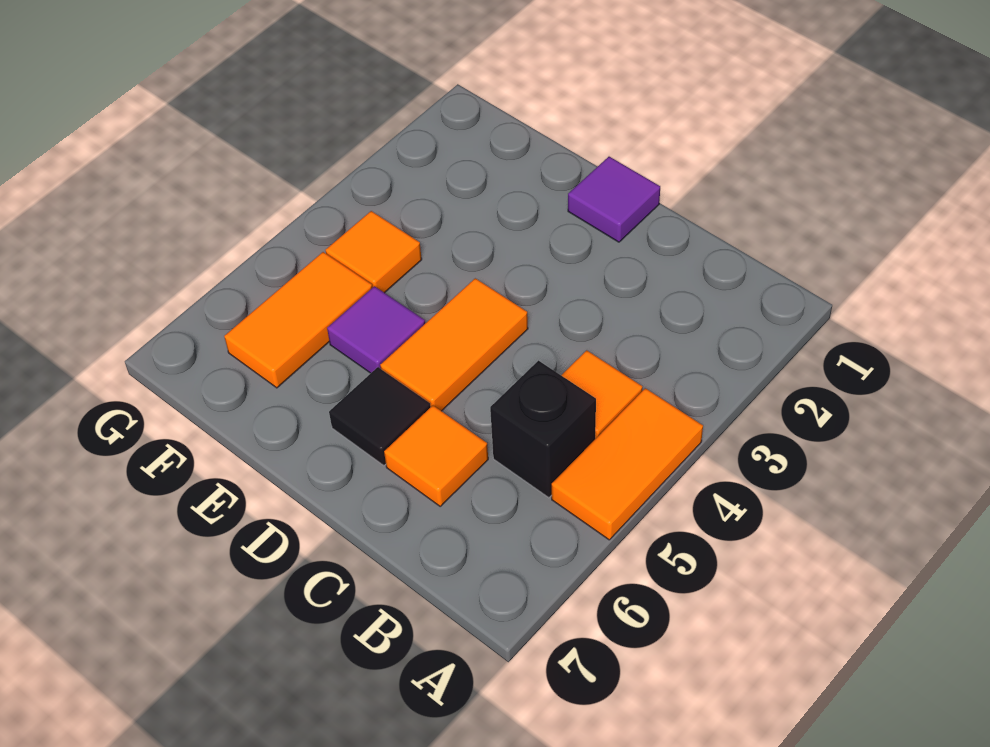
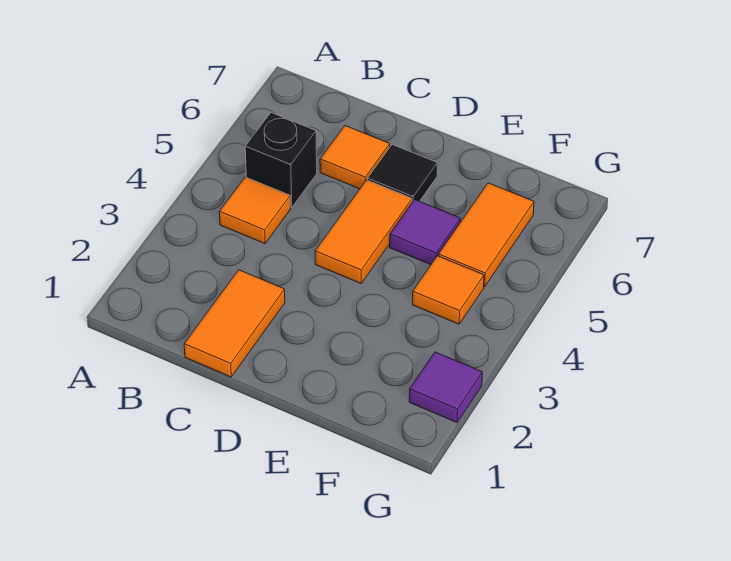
orange 1x2 tile [552,388,703,540] -> orange 1x2 tile moved to [184,270,285,377]
purple 1x1 tile [568,157,660,242] -> purple 1x1 tile moved to [409,352,482,423]

